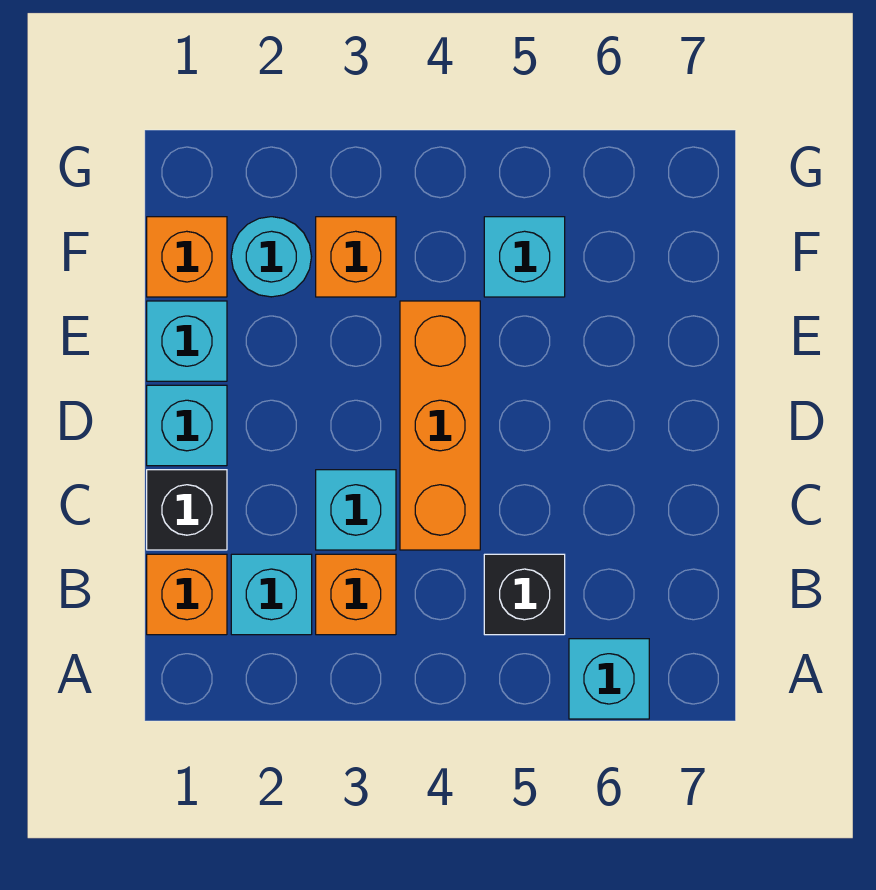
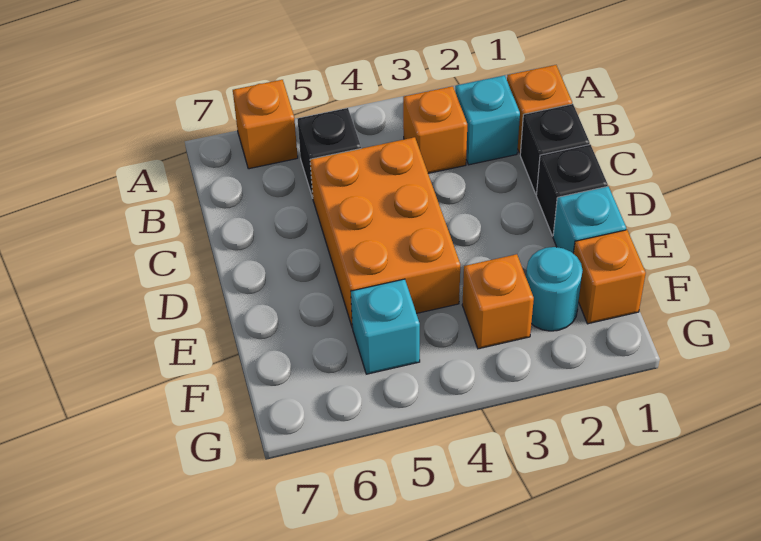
cyan 1x1 brick [569,639,649,719] -> orange 1x1 brick [233,80,298,169]
cyan 1x1 brick [316,470,396,550] -> none
orange 1x3 brick [400,301,480,550] -> orange 2x3 brick [310,137,460,328]
cyan 1x1 brick [147,385,227,466] -> black 1x1 brick [536,144,608,236]

